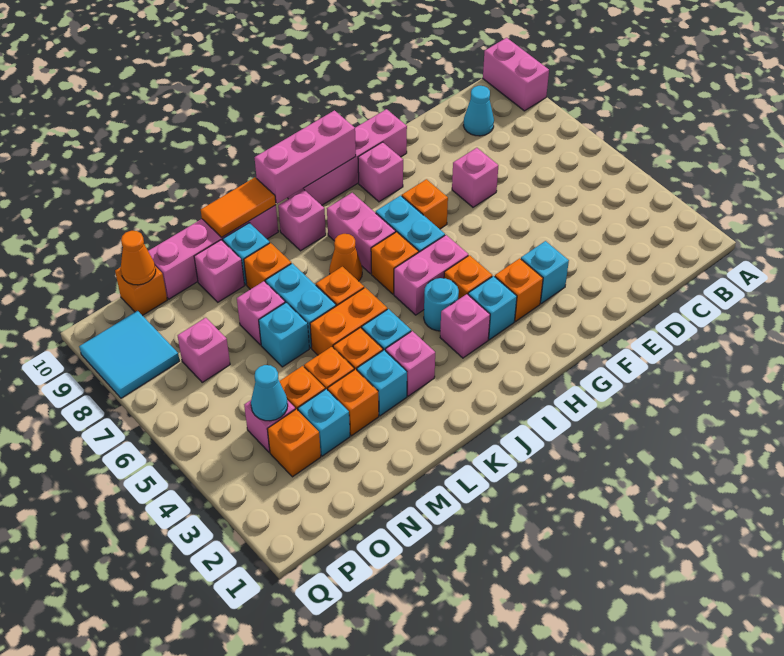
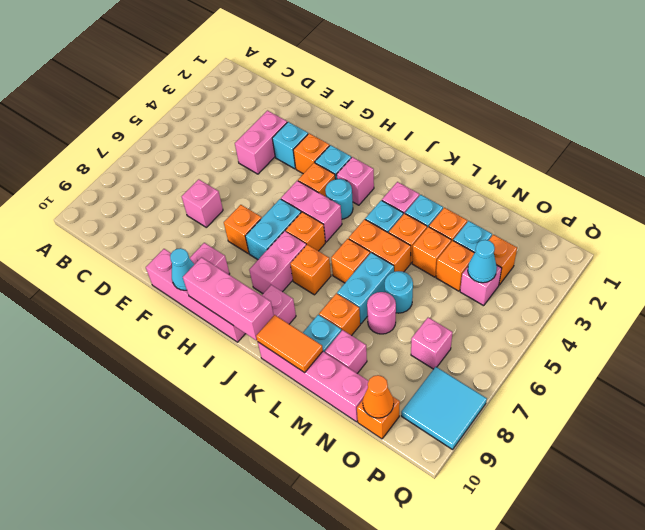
pink 1x2 brick [483,38,549,111] -> pink 1x2 brick moved to [235,111,287,174]
cyan 1x1 cone [463,86,494,136] -> cyan 1x1 cone moved to [170,248,194,290]
orange 1x1 cone [329,234,362,281] -> orange 1x1 brick [290,245,331,295]
cyan 1x1 brick [259,303,309,367] -> cyan 1x1 round brick [385,271,413,313]
pink 1x1 brick [237,281,285,345] -> pink 1x1 round brick [367,292,396,334]

